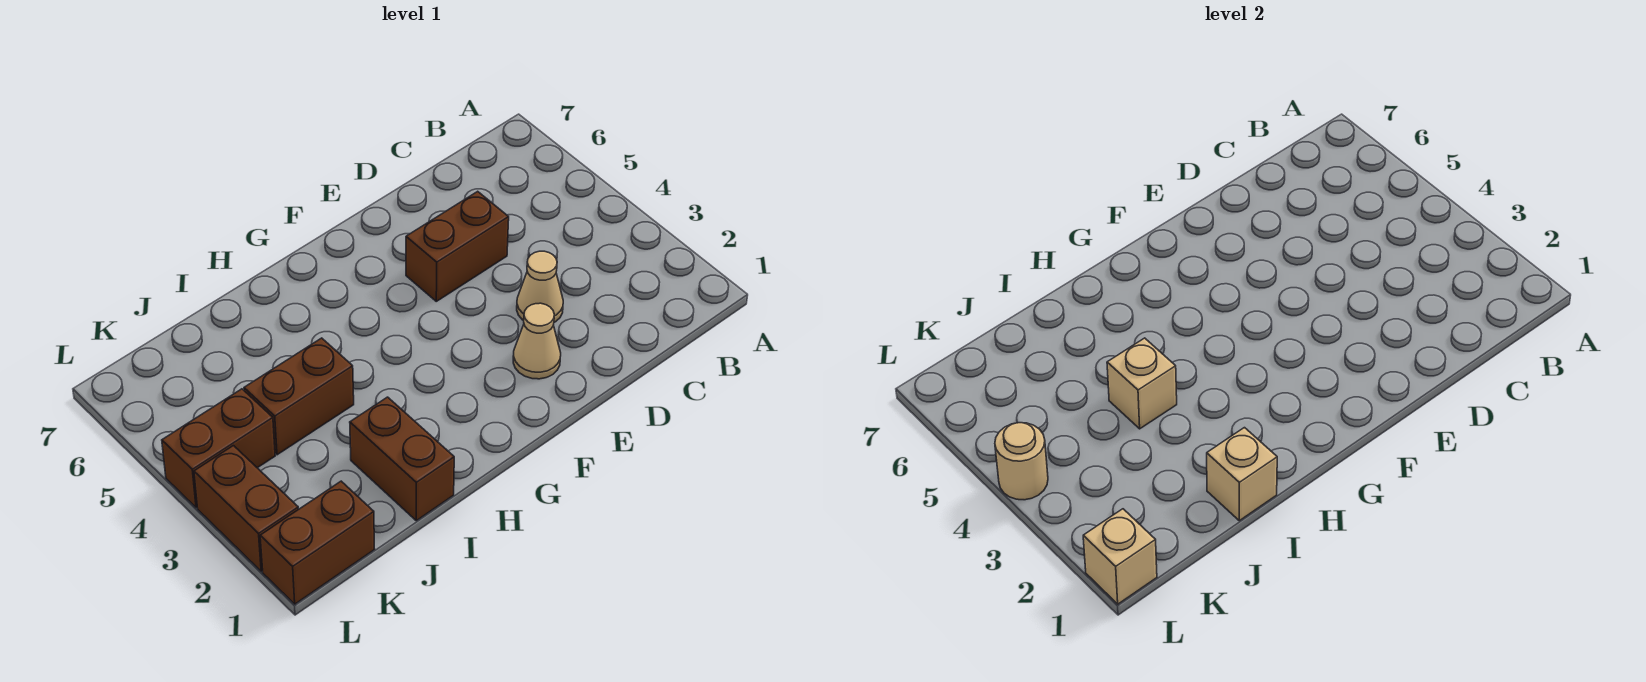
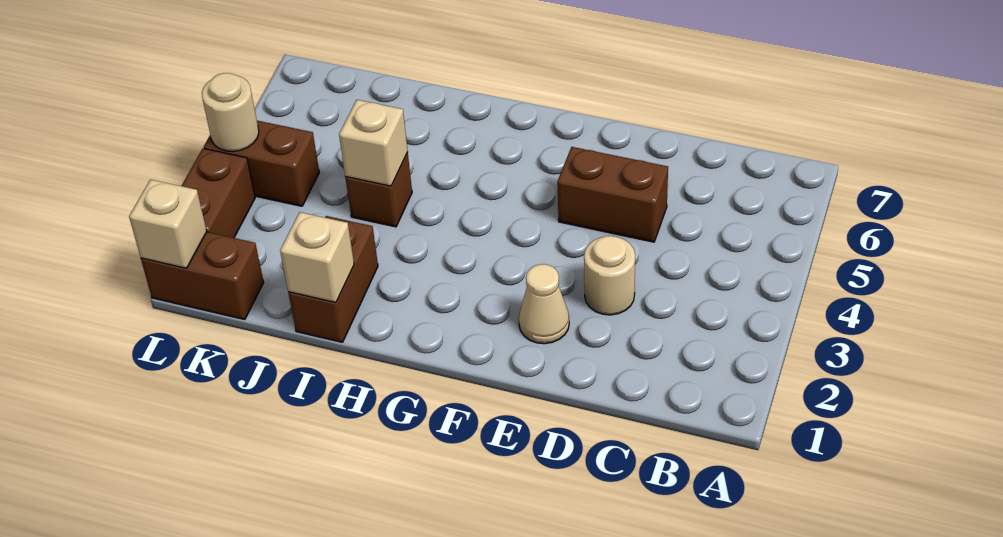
tan 1x1 cone [517,251,563,322] -> tan 1x1 round brick [584,236,635,315]
brown 1x2 brick [244,338,354,455] -> brown 1x1 brick [345,152,412,227]

